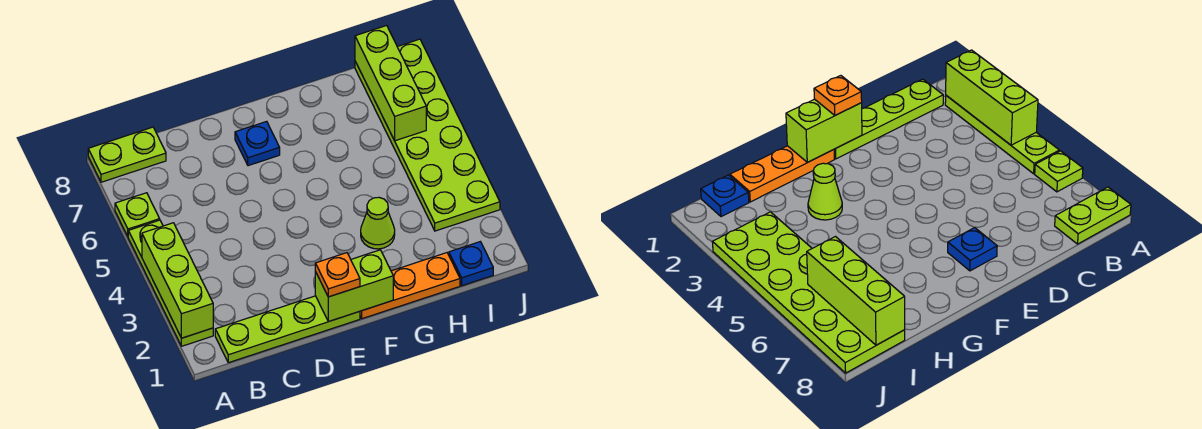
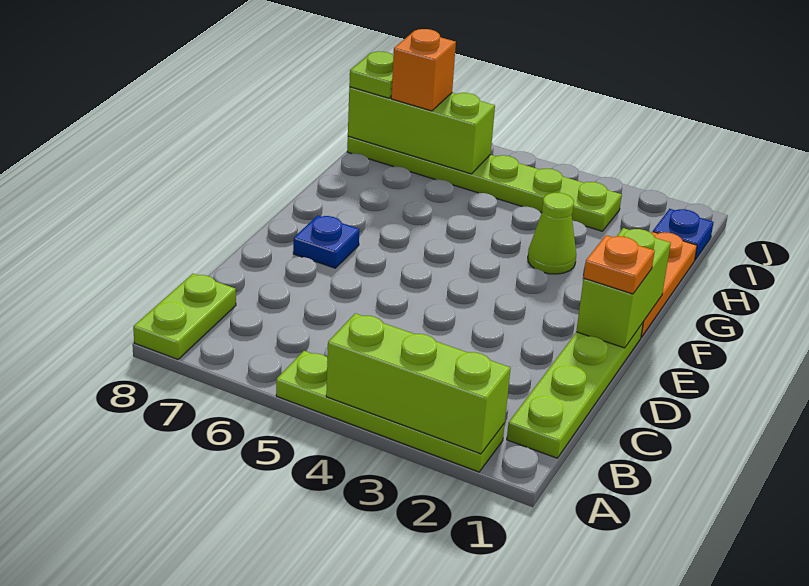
lime 1x1 plate [115,193,160,236] -> lime 1x1 plate moved to [349,51,393,98]
lime 2x6 plate [355,39,500,231] -> lime 1x6 plate [347,136,622,231]
none -> orange 1x1 brick [391,29,456,111]

